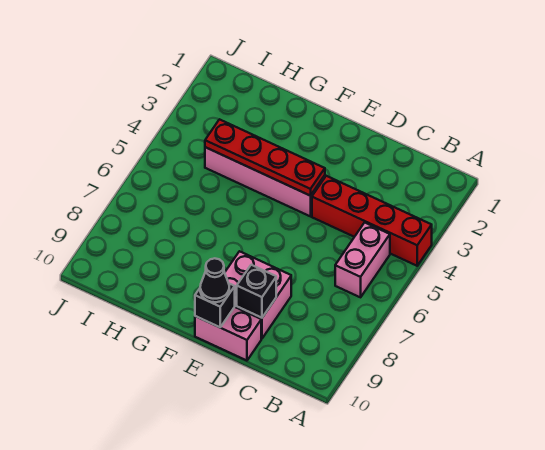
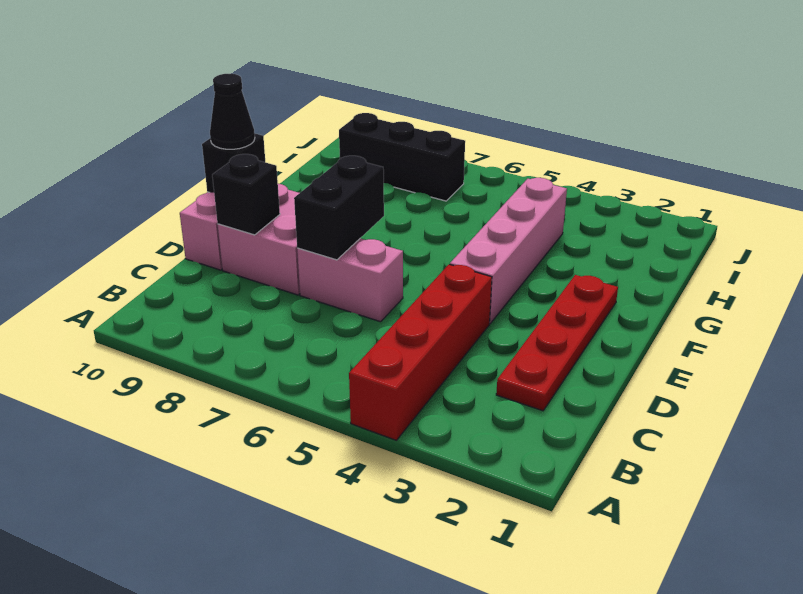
pink 1x2 brick [335,223,390,297] -> pink 1x2 brick moved to [297,238,403,322]
none -> black 1x2 brick [294,156,384,260]
red 1x4 plate [205,119,325,196] -> red 1x4 plate moved to [496,275,618,411]
none -> black 1x3 brick [339,113,465,201]

